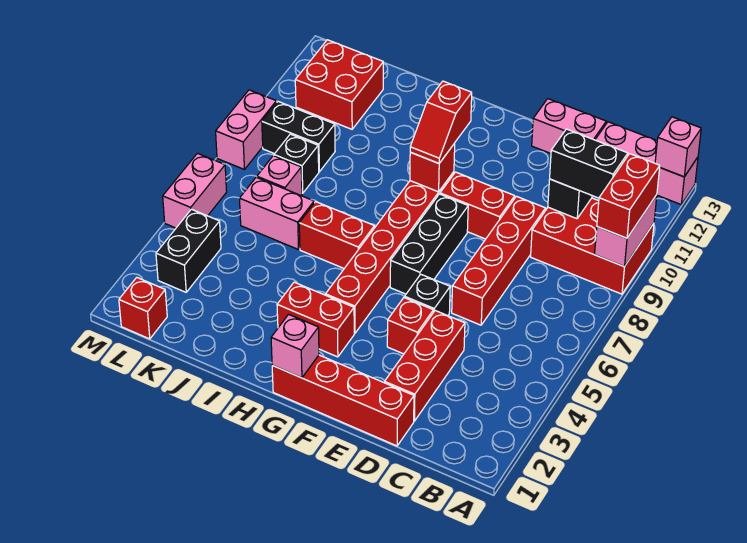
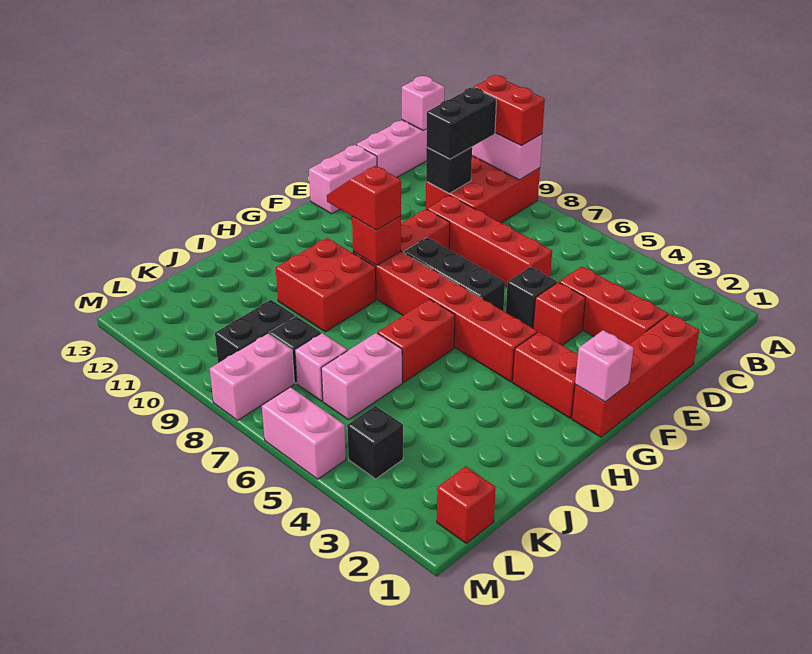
red 1x2 brick [277,282,354,357] -> red 1x2 brick turned to [513,332,578,418]
red 1x2 slope [410,81,472,163] -> red 1x2 slope turned to [327,166,401,230]
red 2x2 brick [295,40,383,129] -> red 2x2 brick moved to [276,238,376,332]
black 1x2 brick [156,209,221,292] -> black 1x1 brick [347,406,403,479]
pink 1x2 brick [216,90,277,170] -> pink 1x2 brick turned to [210,333,294,420]

